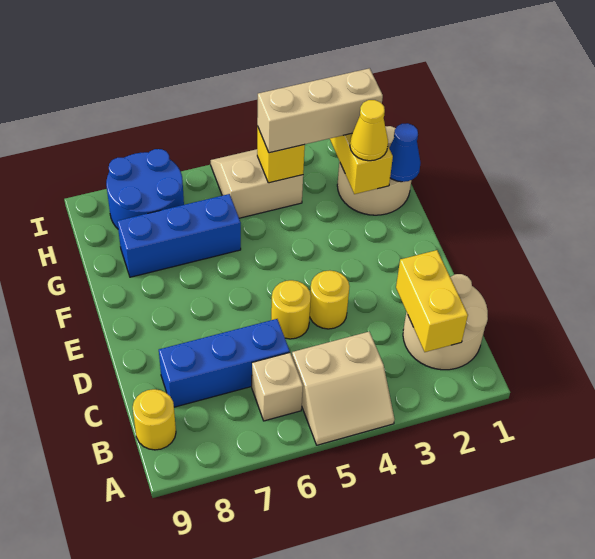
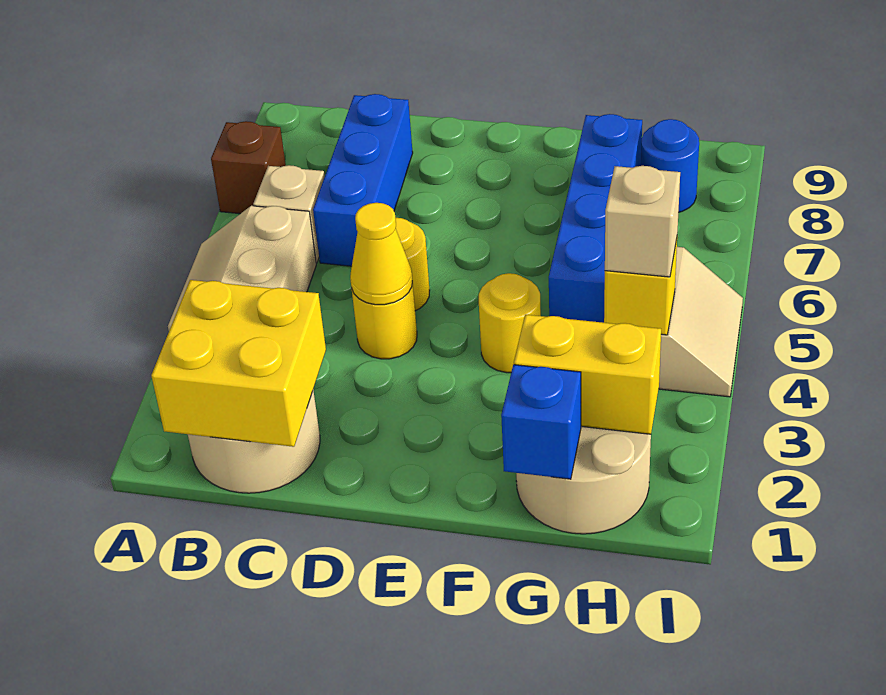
none -> brown 1x1 brick [211,121,286,214]
yellow 1x2 brick [396,250,468,352] -> yellow 2x2 brick [151,280,326,447]
yellow 1x1 round brick [133,389,176,450] -> yellow 1x1 round brick moved to [479,273,541,373]
blue 1x1 cone [389,123,421,182] -> blue 1x1 brick [501,365,581,479]
yellow 1x1 cone [350,100,388,161] -> yellow 1x1 cone moved to [350,203,412,305]
blue 1x3 brick [117,194,241,277] -> blue 1x4 brick [549,114,642,323]
tan 1x3 brick [257,68,383,153] -> tan 1x1 brick [605,166,680,277]
blue 2x2 round brick [106,149,184,229] -> blue 1x1 round brick [641,119,699,212]

